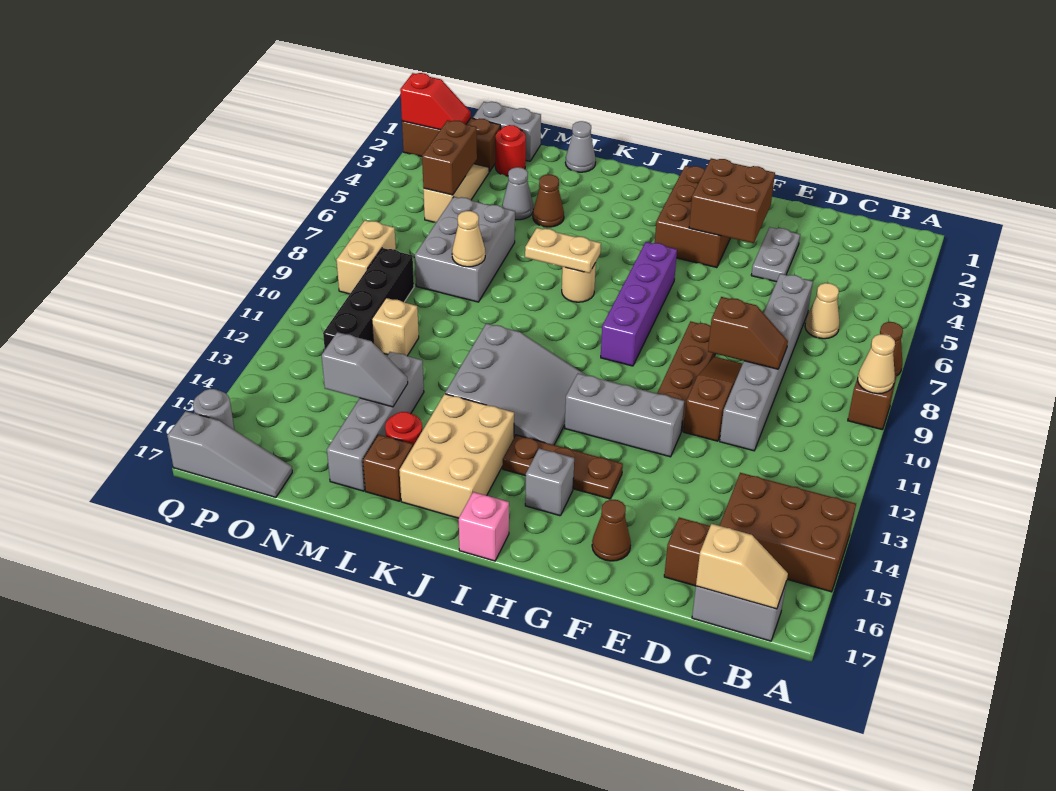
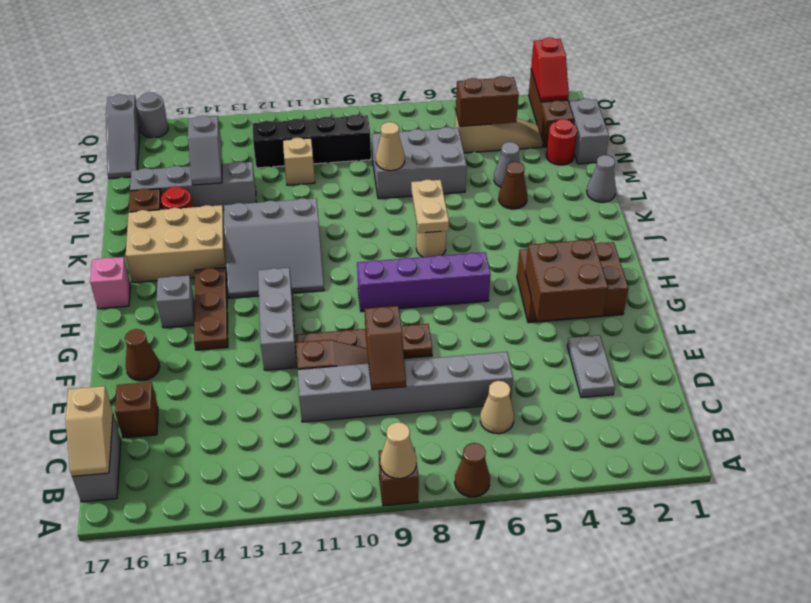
brown 2x3 brick [720,473,856,592] -> none
grey 1x2 plate [751,227,800,282] -> grey 1x2 plate turned to [567,335,615,398]
tan 1x2 brick [336,220,396,294] -> none

